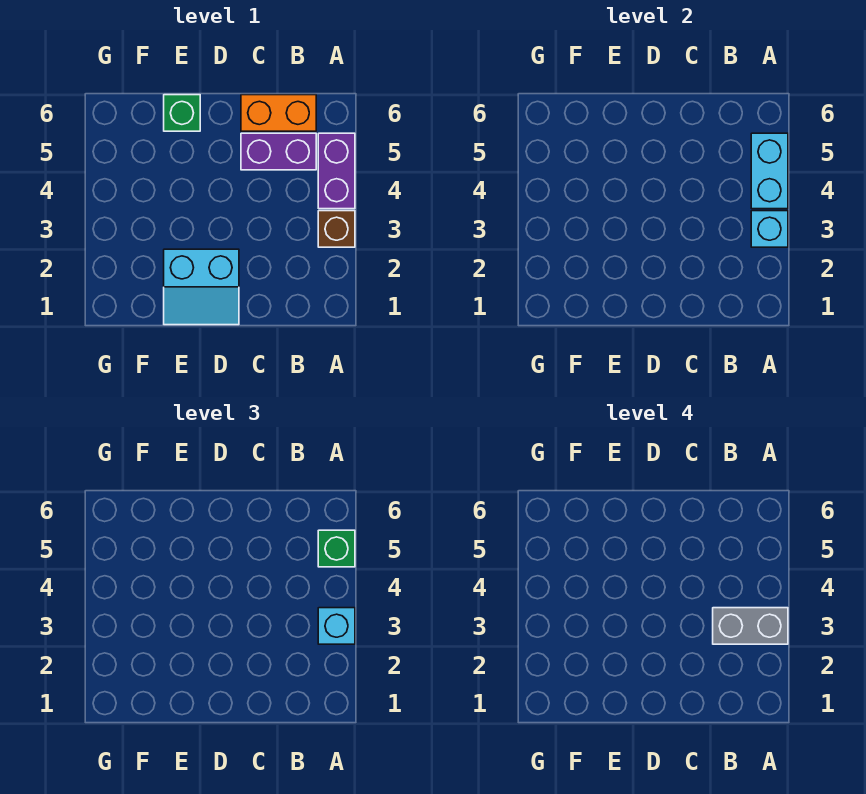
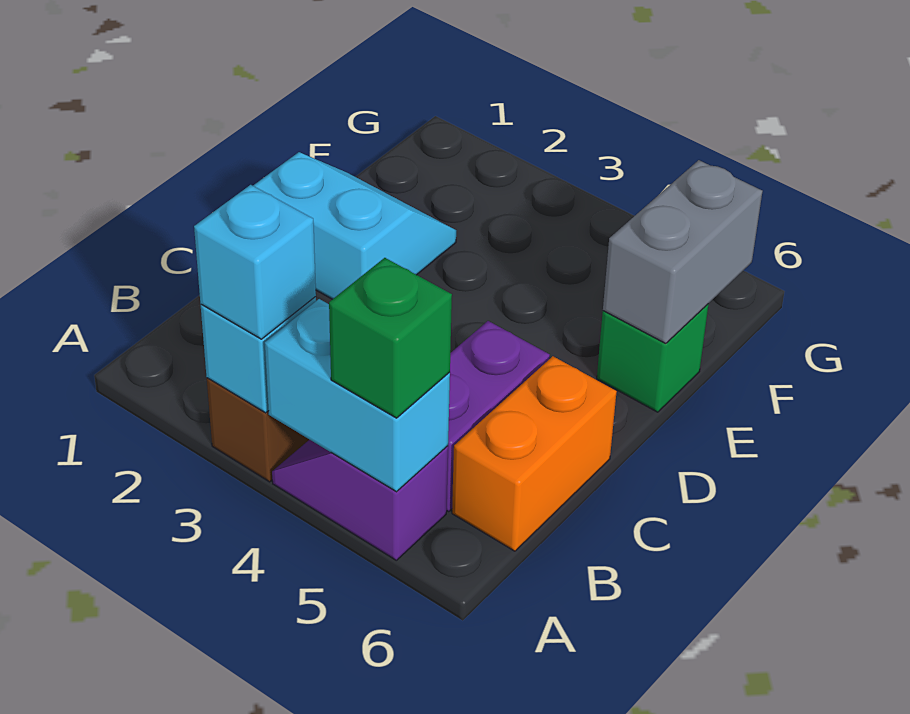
grey 1x2 brick [713,608,788,644] -> grey 1x2 brick moved to [603,160,763,344]
purple 1x2 brick [318,133,355,209] -> purple 1x2 slope [272,440,448,560]
cyan 2x2 slope [164,249,239,325] -> cyan 2x2 slope turned to [253,152,456,299]

